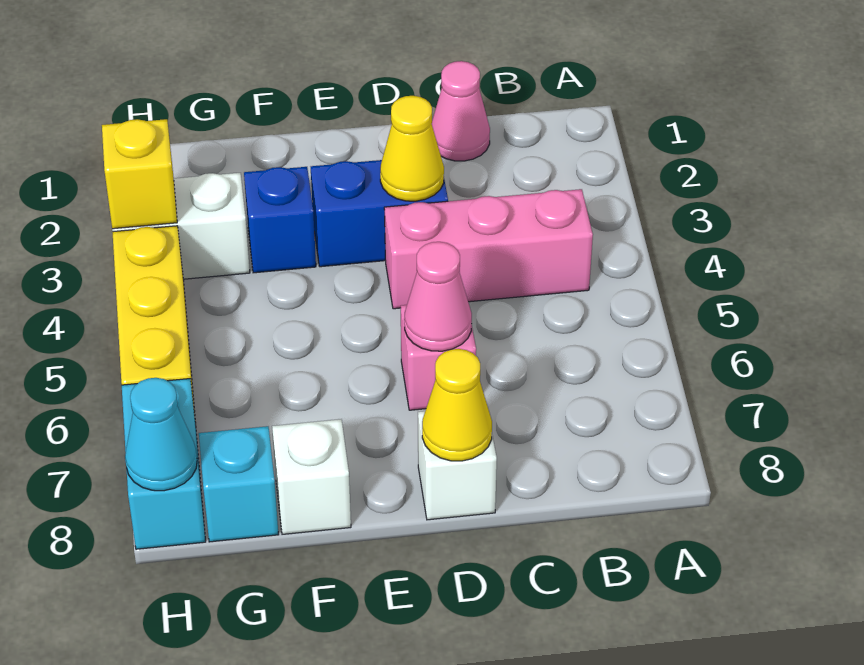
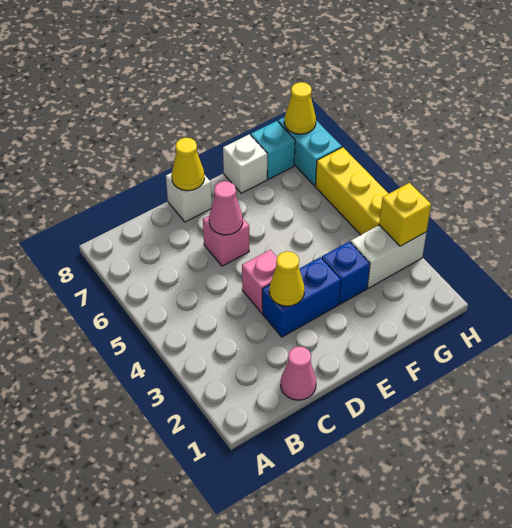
pink 1x3 brick [384,189,593,309] -> pink 1x1 brick [242,250,277,313]
cyan 1x1 cone [125,378,197,491] -> yellow 1x1 cone [284,82,316,134]

